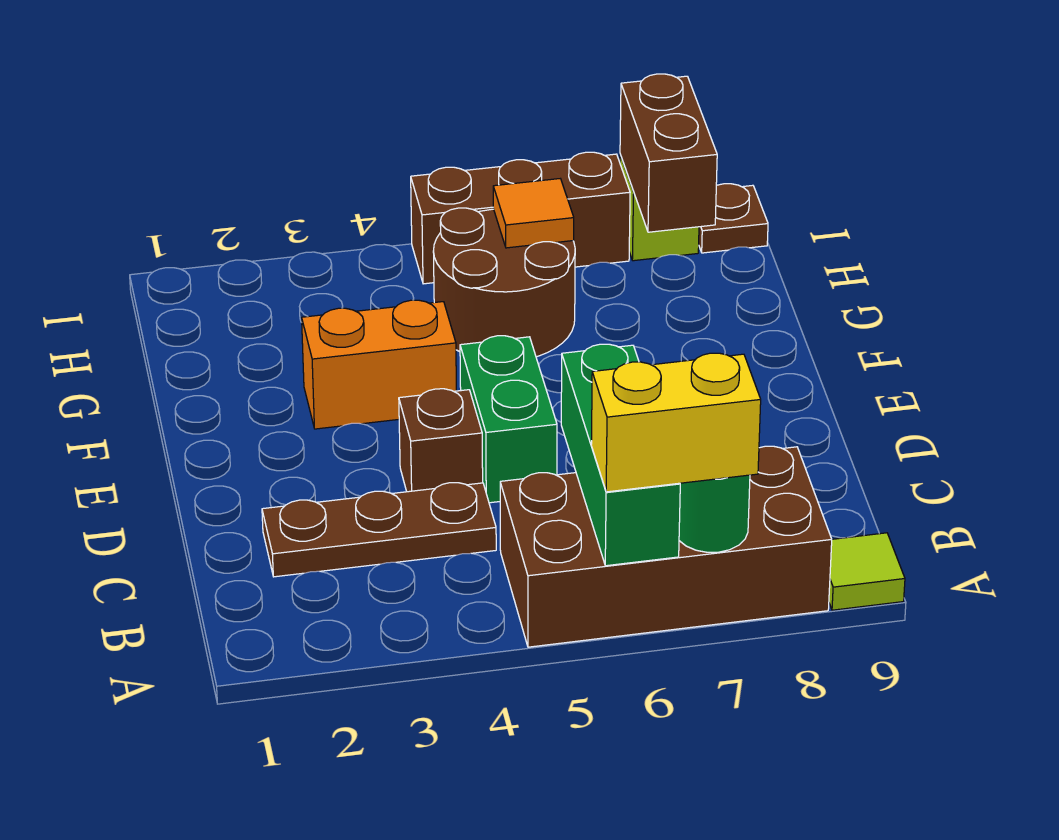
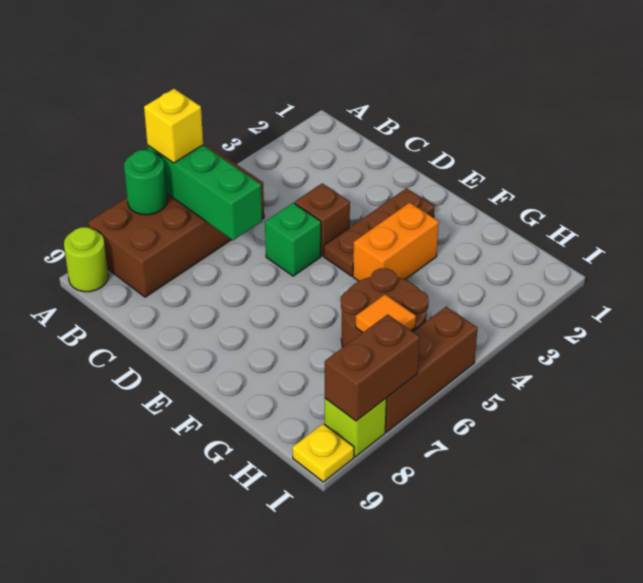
yellow 1x2 brick [591,353,761,492] -> yellow 1x1 brick [144,89,203,163]
lime 1x1 tile [829,533,905,610] -> lime 1x1 round brick [64,227,108,292]
brown 1x3 plate [262,483,496,577] -> brown 1x3 plate moved to [324,188,434,276]
green 1x2 brick [460,336,557,503] -> green 1x1 brick [265,203,321,276]
brown 1x2 brick [620,74,717,232] -> brown 1x2 brick turned to [325,314,420,421]
brown 1x1 plate [699,184,768,253] -> yellow 1x1 plate [292,424,354,482]

